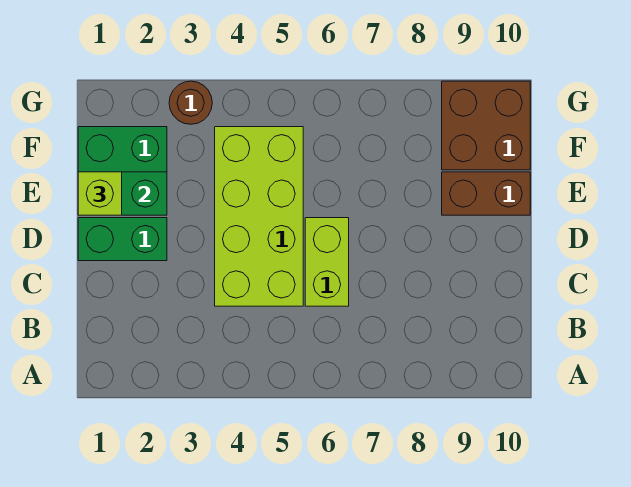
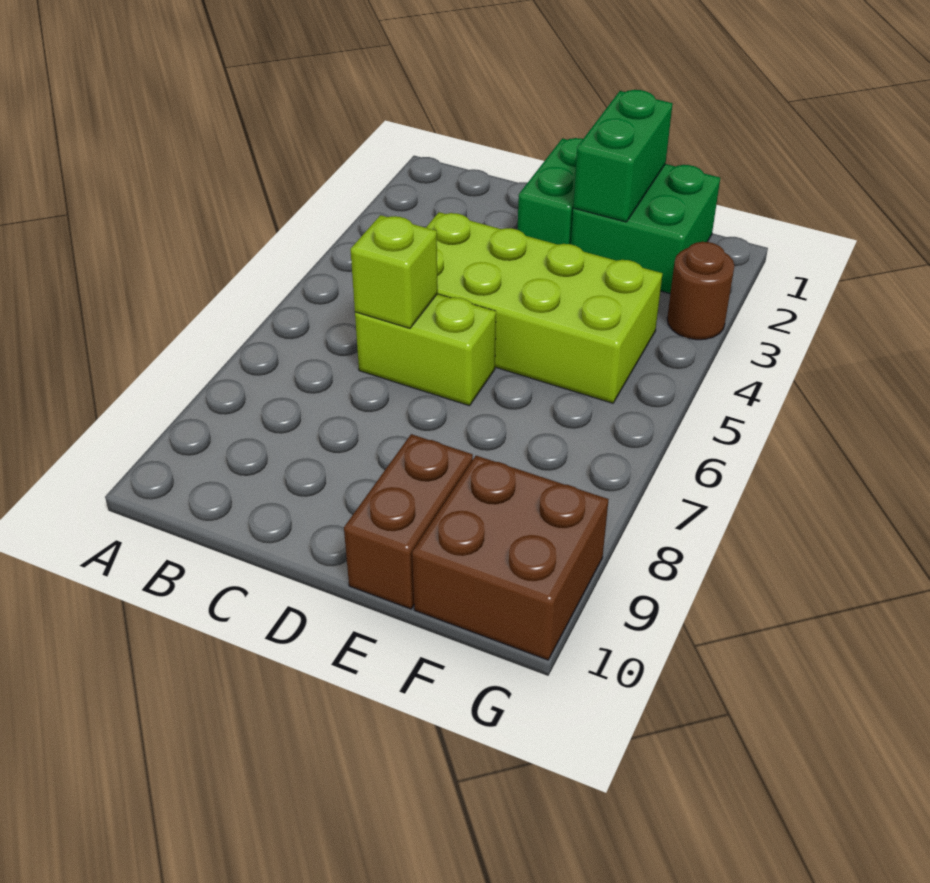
lime 1x1 brick [78,172,122,215] -> lime 1x1 brick moved to [350,215,438,328]

